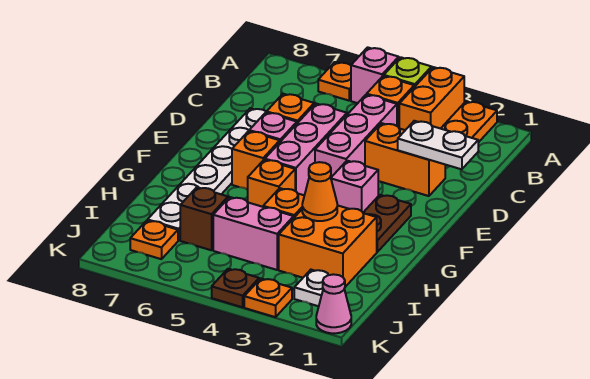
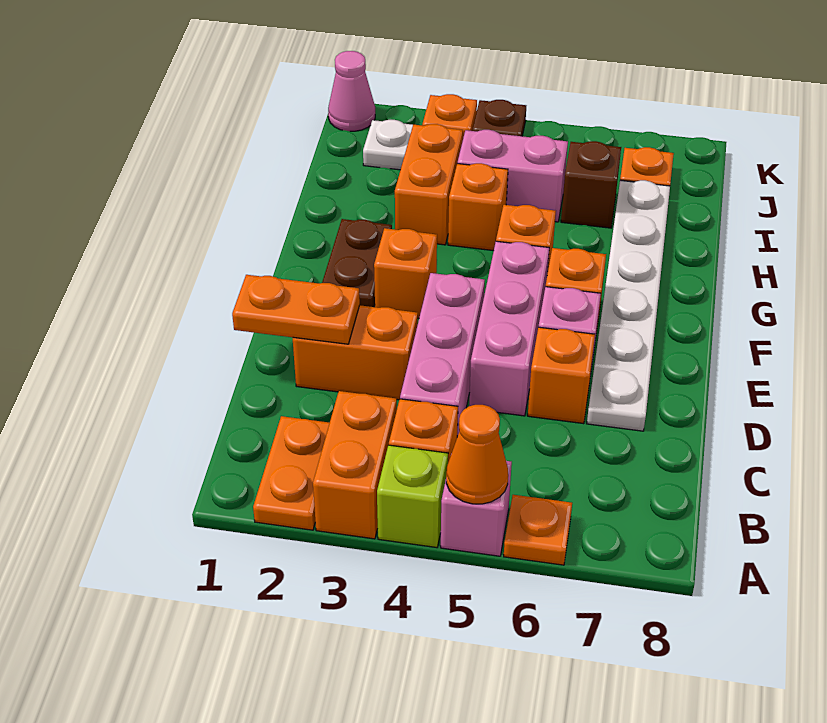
white 1x2 plate [398,121,478,169] -> orange 1x2 plate [232,275,360,344]
pink 1x1 brick [331,161,378,212] -> orange 1x1 brick [374,228,437,318]
orange 2x2 brick [279,205,377,287] -> orange 1x2 brick [395,124,463,245]
orange 1x1 cone [302,162,337,221] -> orange 1x1 cone moved to [446,405,508,504]

